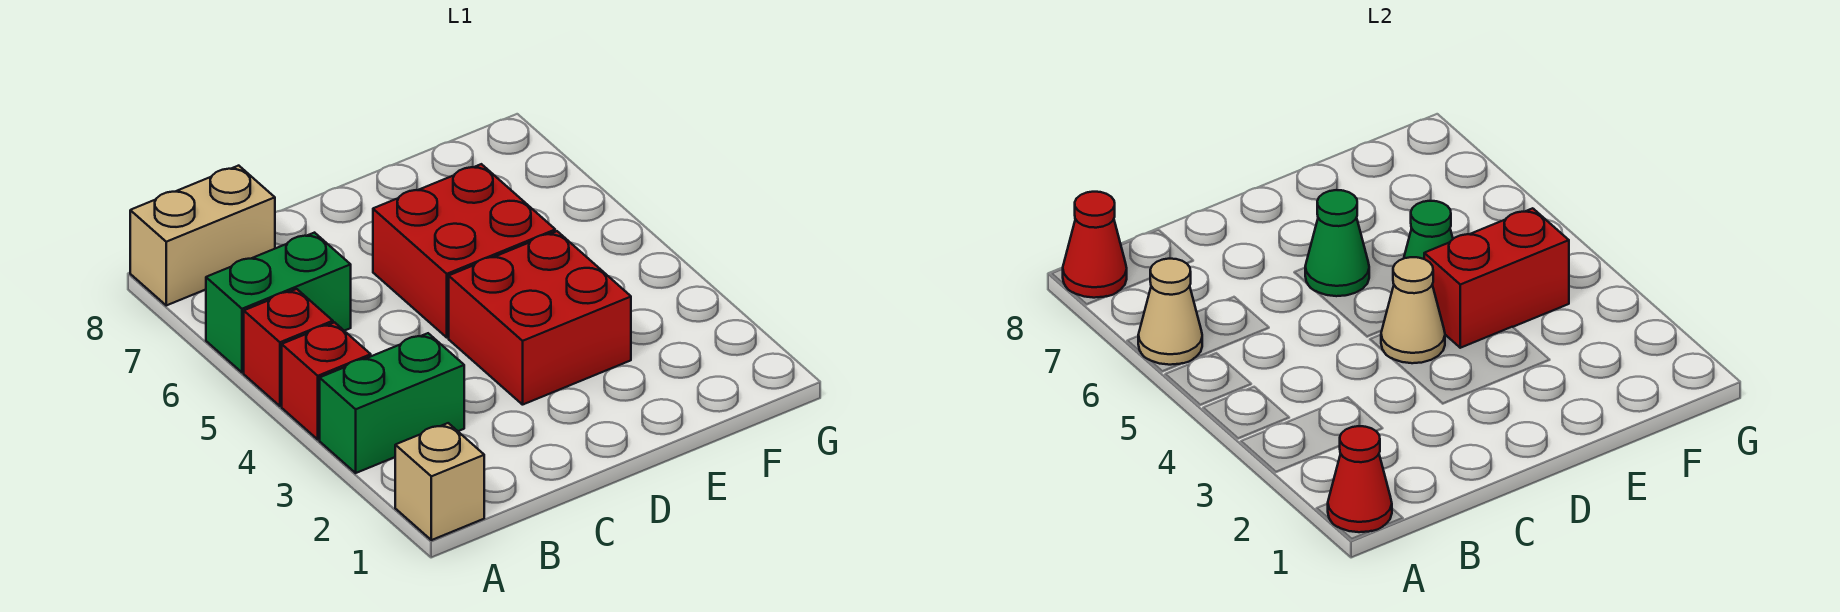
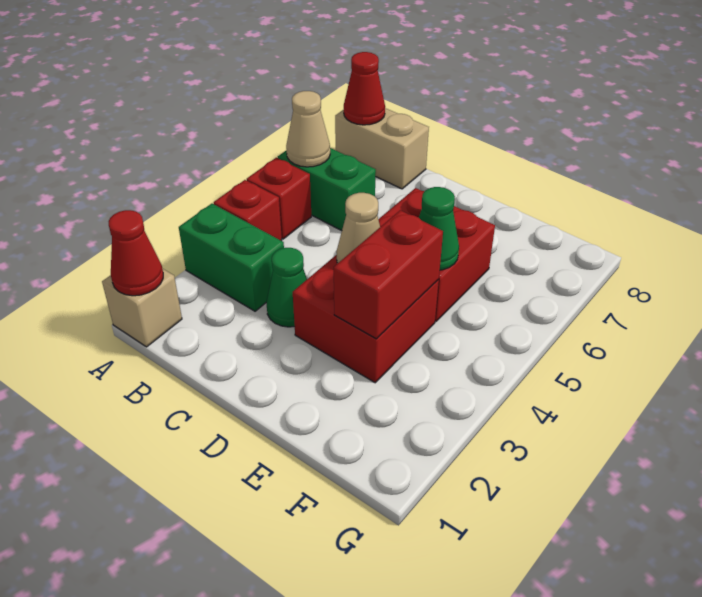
green 1x1 cone [1305,190,1369,296] -> green 1x1 cone moved to [266,248,307,327]
red 1x2 brick [1424,208,1569,348] -> red 1x2 brick turned to [334,210,443,339]

